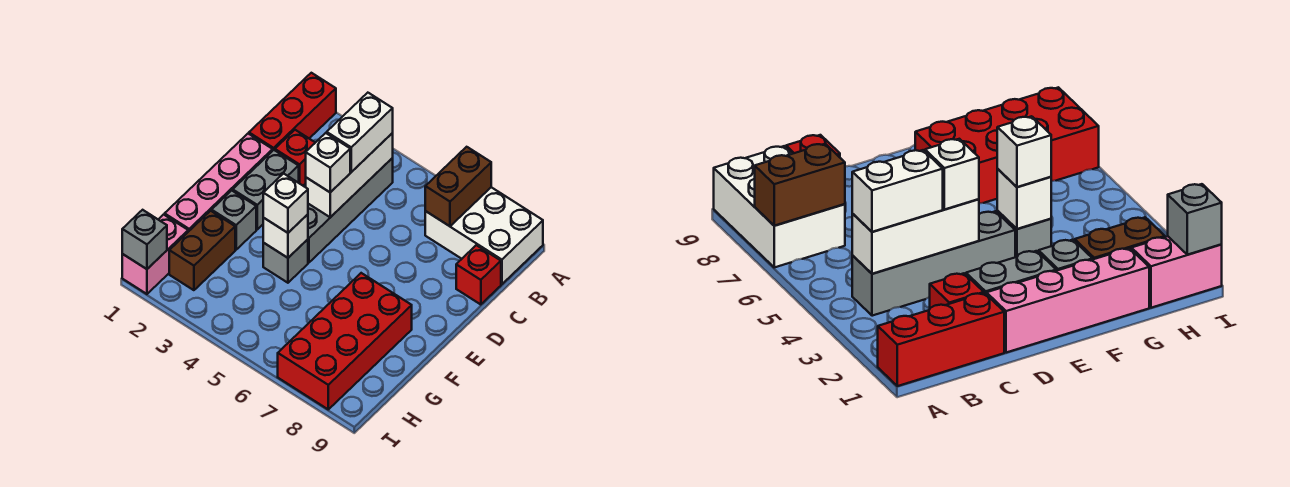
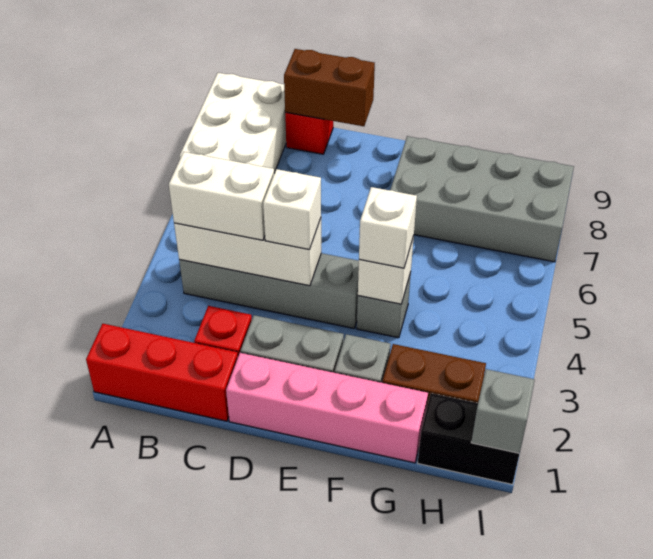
brown 1x2 brick [425,147,491,226] -> brown 1x2 brick moved to [284,49,375,126]
red 2x4 brick [278,273,412,409] -> grey 2x4 brick [391,136,574,262]
pink 1x2 brick [122,215,188,294] -> black 1x2 brick [418,393,520,484]

